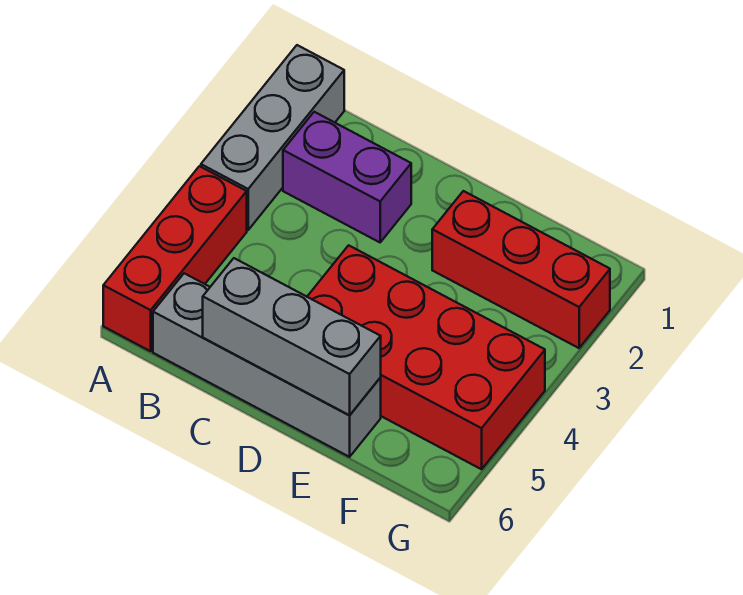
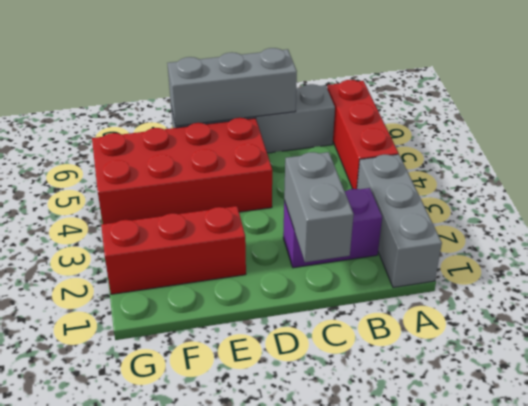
none -> grey 1x2 brick [284,152,354,262]

